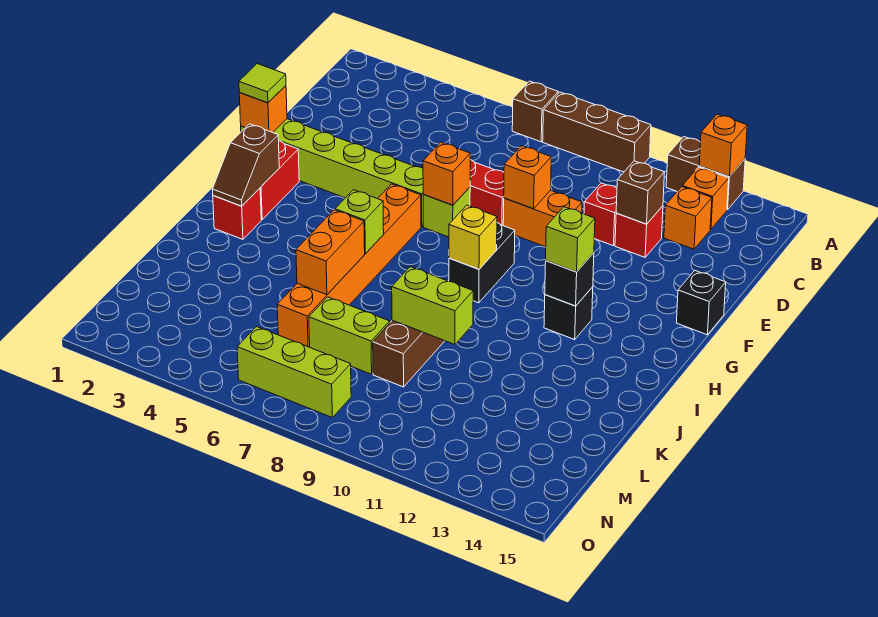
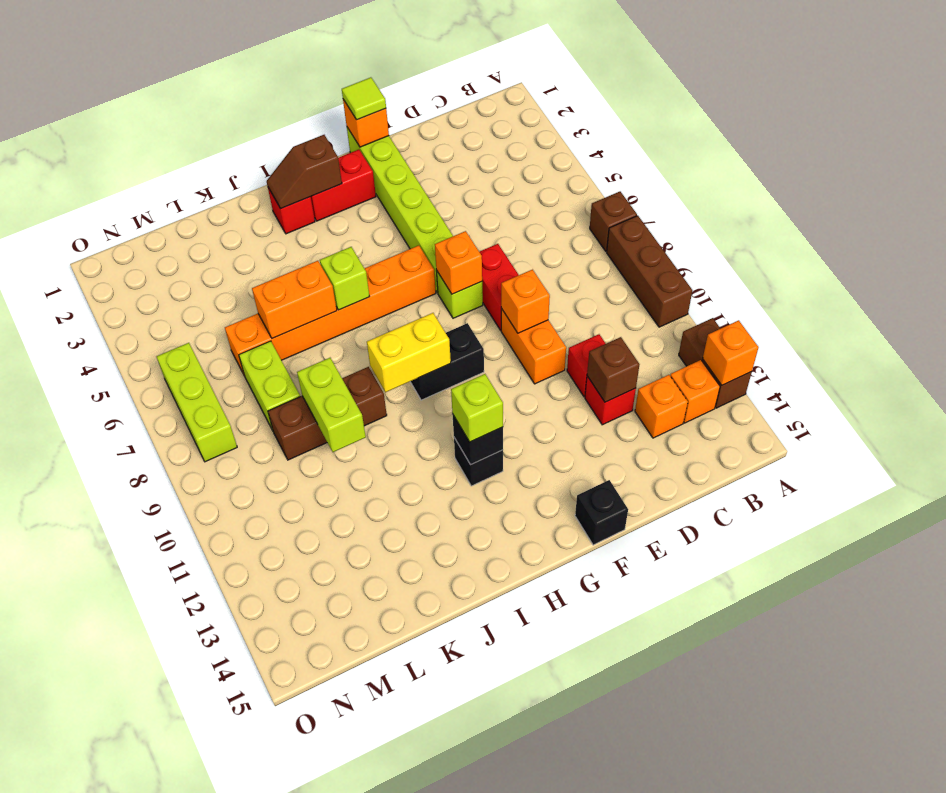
yellow 1x1 brick [449,205,497,269] -> yellow 1x2 brick [367,313,451,392]

